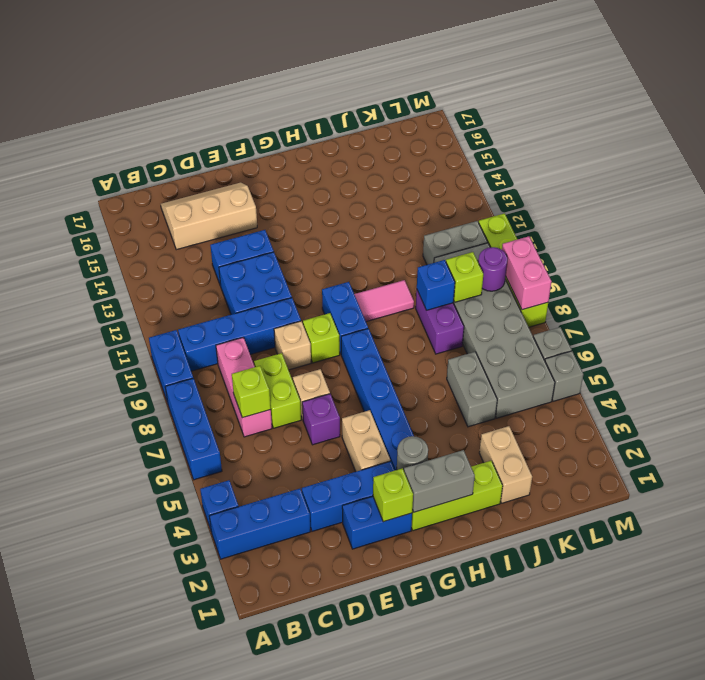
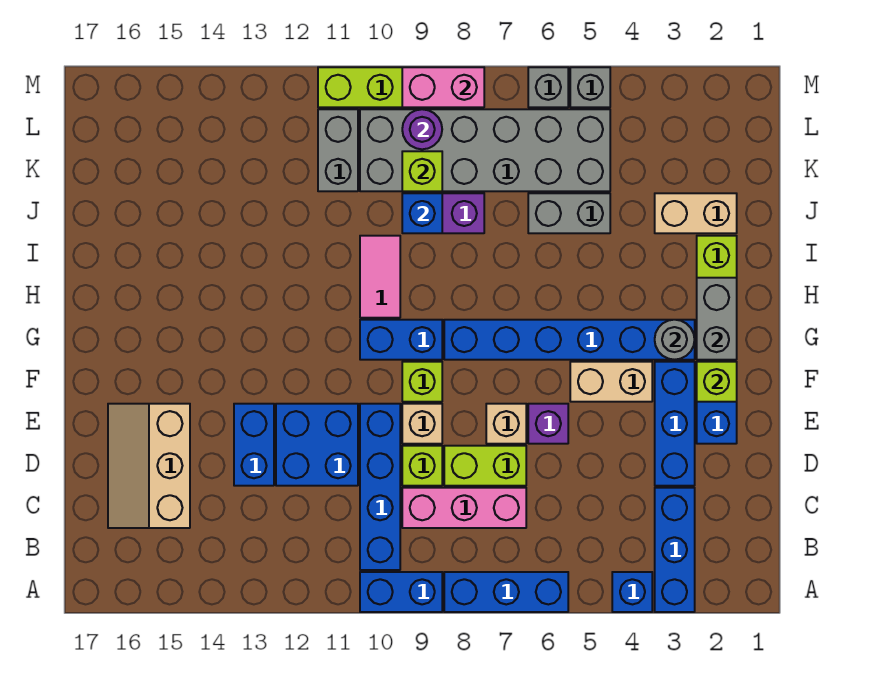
lime 1x1 brick [232,366,271,418] -> lime 1x1 brick moved to [402,446,442,486]

